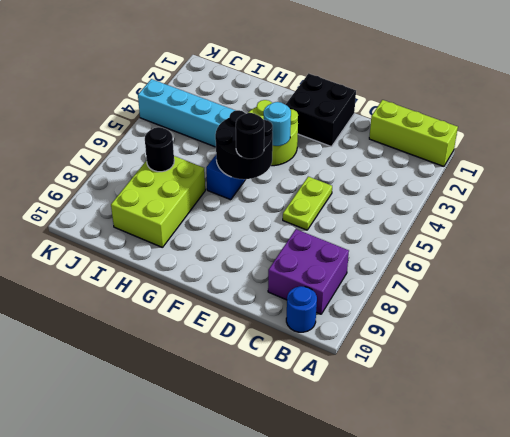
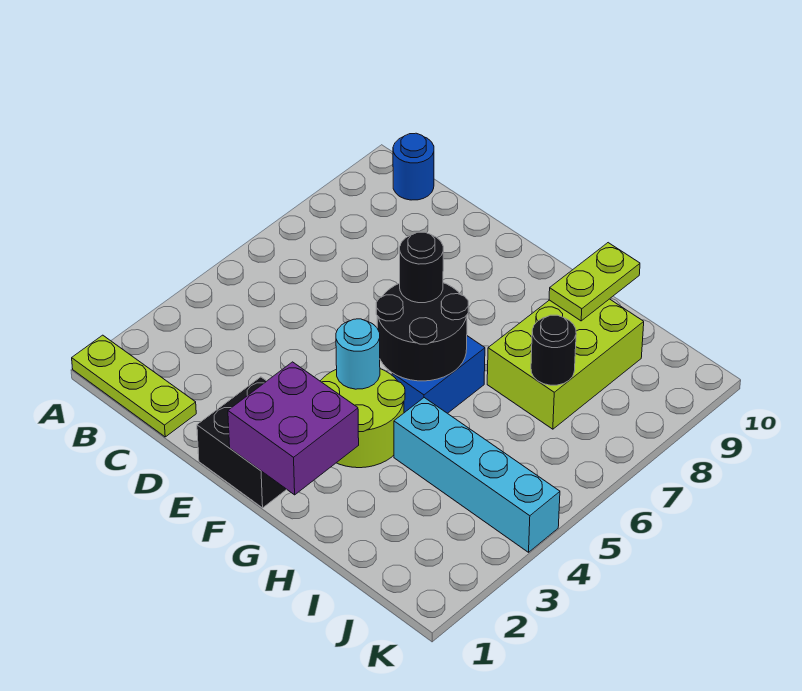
lime 1x3 brick [369,100,458,166] -> lime 1x3 plate [72,335,196,437]
purple 2x2 brick [268,229,349,314] -> purple 2x2 brick moved to [228,362,359,495]
lime 1x2 plate [283,177,332,230] -> lime 1x2 plate moved to [549,243,640,321]

